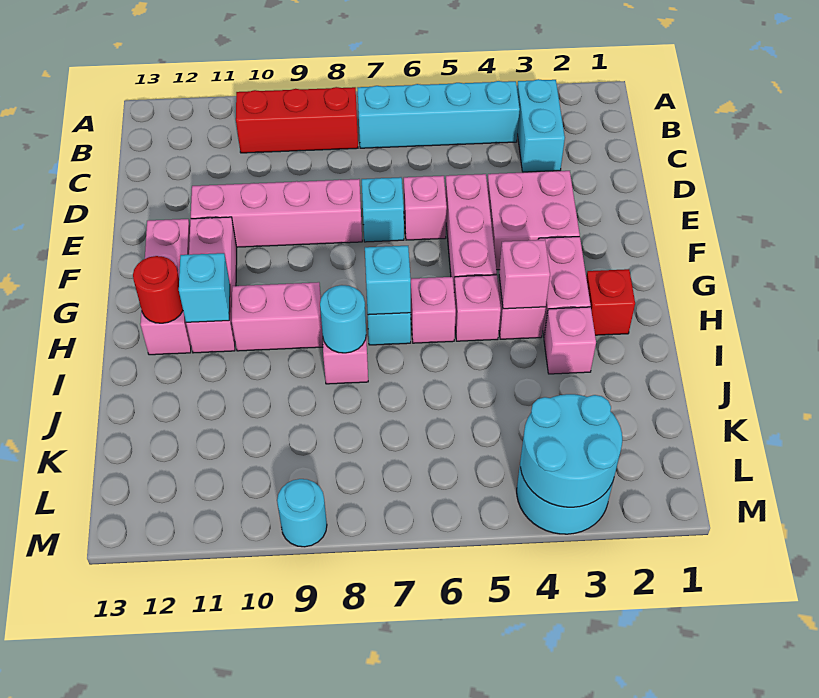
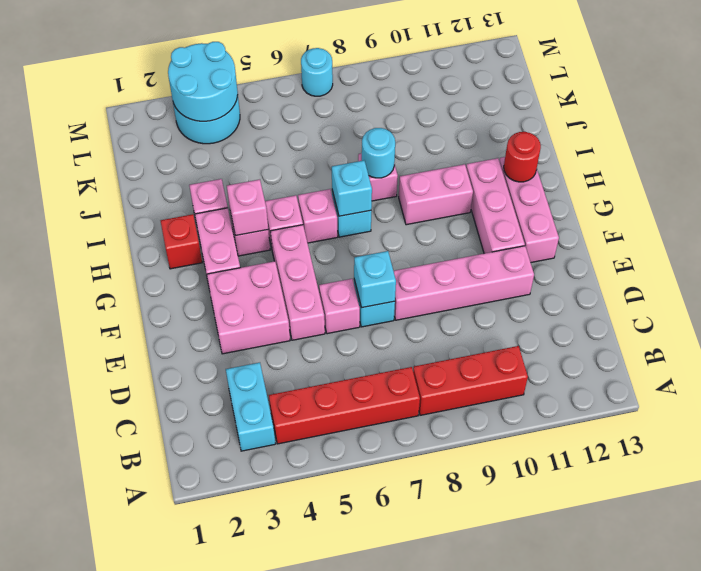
cyan 1x4 brick [357,81,520,148] -> red 1x4 brick [269,367,420,444]
cyan 1x1 brick [179,253,230,322] -> cyan 1x1 brick moved to [354,251,396,308]
cyan 1x1 round brick [277,479,327,547] -> cyan 1x1 round brick moved to [301,48,333,96]

